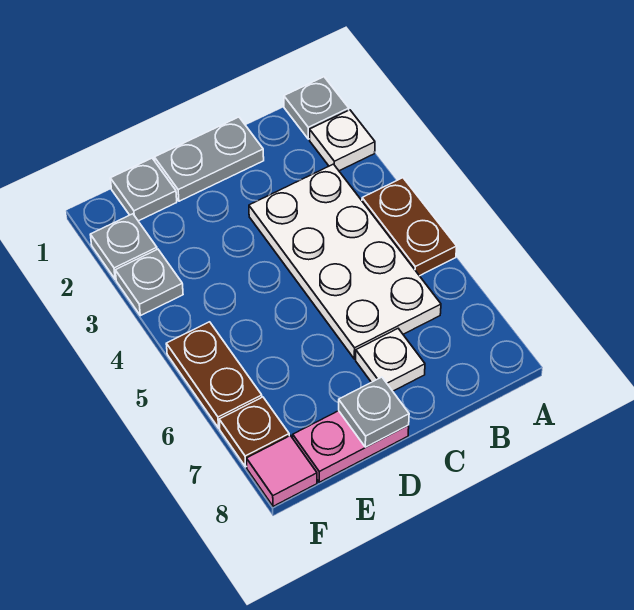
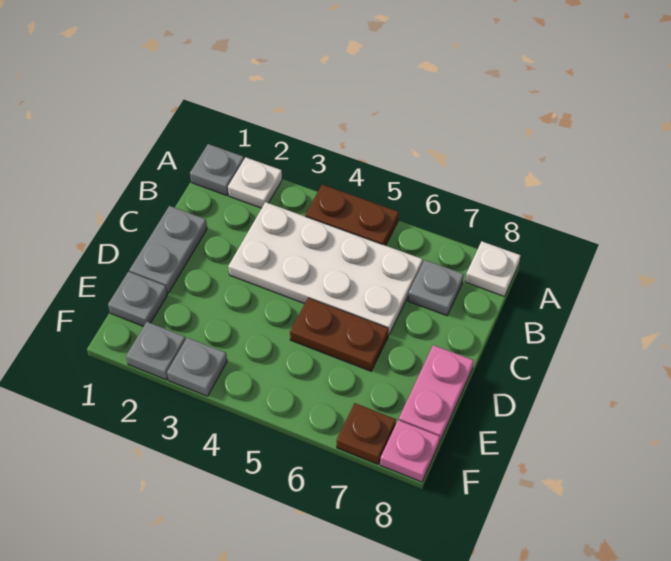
white 1x1 plate [356,329,425,391] -> white 1x1 plate moved to [465,241,521,296]
grey 1x1 plate [339,377,409,447] -> grey 1x1 plate moved to [408,260,464,316]
brown 1x2 plate [166,322,262,428] -> brown 1x2 plate moved to [290,298,389,371]
pink 1x1 tile [246,436,317,506] -> pink 1x1 plate [380,420,440,482]

